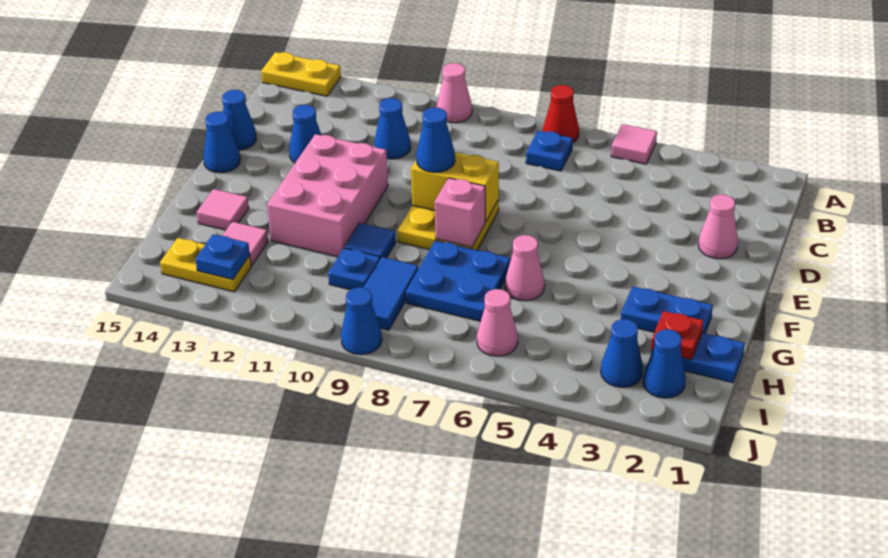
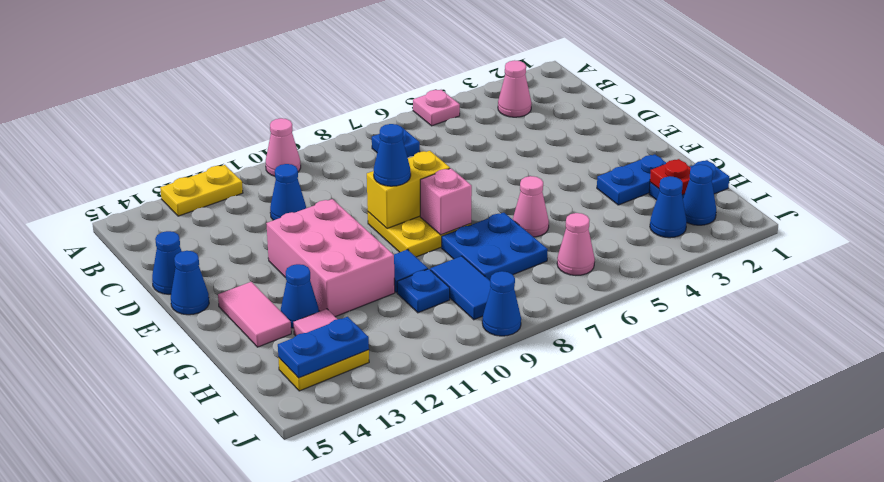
pink 1x1 tile [611,124,657,164] -> pink 1x1 plate [413,90,460,126]
red 1x1 cone [543,85,579,143] -> none
yellow 1x2 plate [261,52,341,96] -> yellow 1x2 plate moved to [160,165,243,216]
pink 1x1 cone [698,194,738,259] -> pink 1x1 cone moved to [498,60,532,117]
blue 1x1 cone [289,105,321,163] -> blue 1x1 cone moved to [281,264,319,328]
pink 1x1 tile [197,189,249,230] -> pink 1x2 tile [218,282,291,347]
blue 1x1 plate [195,234,250,280] -> blue 1x2 plate [278,317,369,378]

